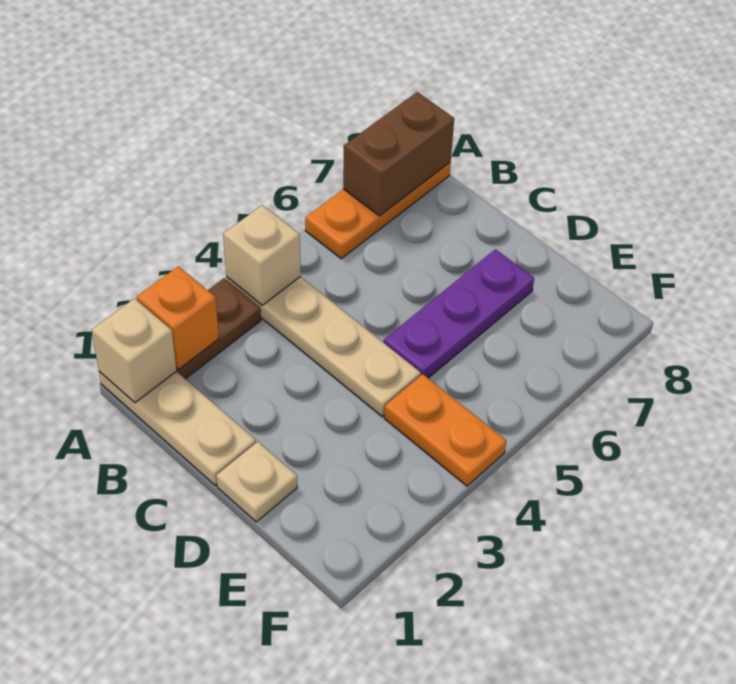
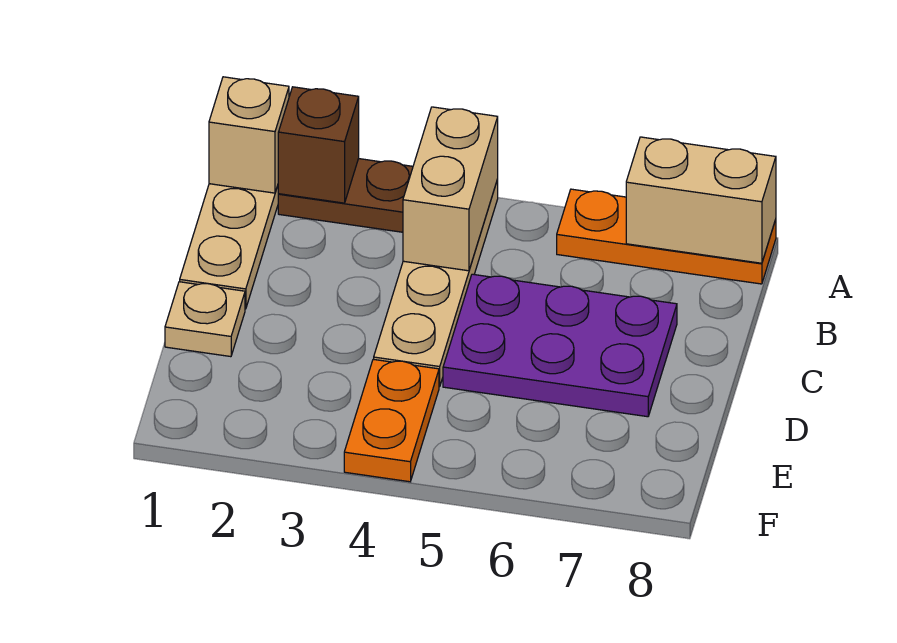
orange 1x1 brick [137,266,219,369] -> brown 1x1 brick [278,87,359,203]
tan 1x1 brick [223,205,301,305] -> tan 1x2 brick [403,107,498,271]
brown 1x2 brick [343,92,454,216] -> tan 1x2 brick [626,137,776,263]
purple 1x3 plate [383,249,534,378] -> purple 2x3 plate [443,274,677,417]

